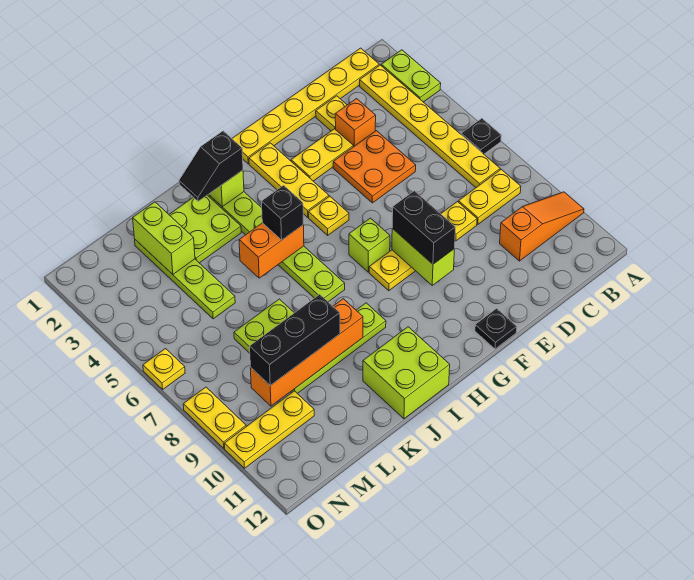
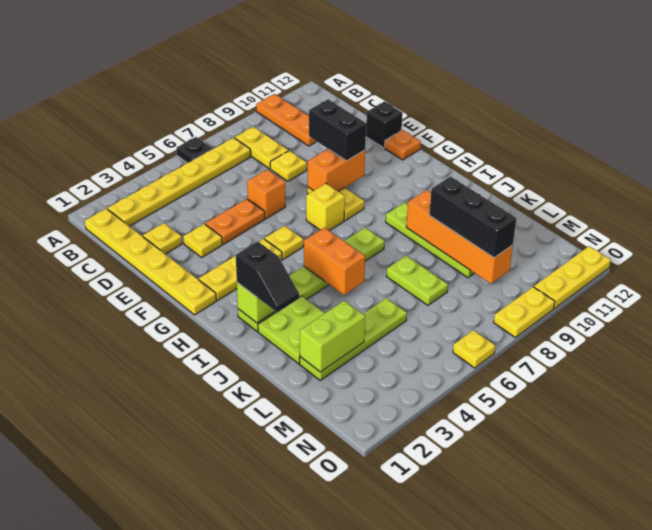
lime 1x2 plate [381,50,441,102] -> none
orange 1x3 slope [500,192,584,261] -> orange 1x3 plate [256,94,317,146]
orange 1x1 brick [335,99,376,147] -> orange 1x1 brick moved to [247,170,285,219]
orange 2x2 plate [333,131,416,203] -> orange 1x2 plate [205,199,265,244]
yellow 1x2 plate [291,129,353,181] -> yellow 1x1 plate [183,224,222,257]
lime 1x2 brick [392,229,454,285] -> orange 1x2 brick [308,149,365,191]
black 1x2 brick [392,191,455,264] -> black 1x2 brick turned to [309,99,366,161]
black 1x1 plate [475,308,517,349] -> orange 1x1 plate [385,130,421,160]
lime 1x1 brick [349,218,390,272] -> yellow 1x1 brick [306,184,345,231]
black 1x1 brick [262,185,303,240] -> black 1x1 brick moved to [366,101,403,148]
lime 2x2 brick [363,327,450,419] -> none
yellow 1x3 plate [224,391,314,468] -> yellow 1x3 plate turned to [534,246,611,308]

